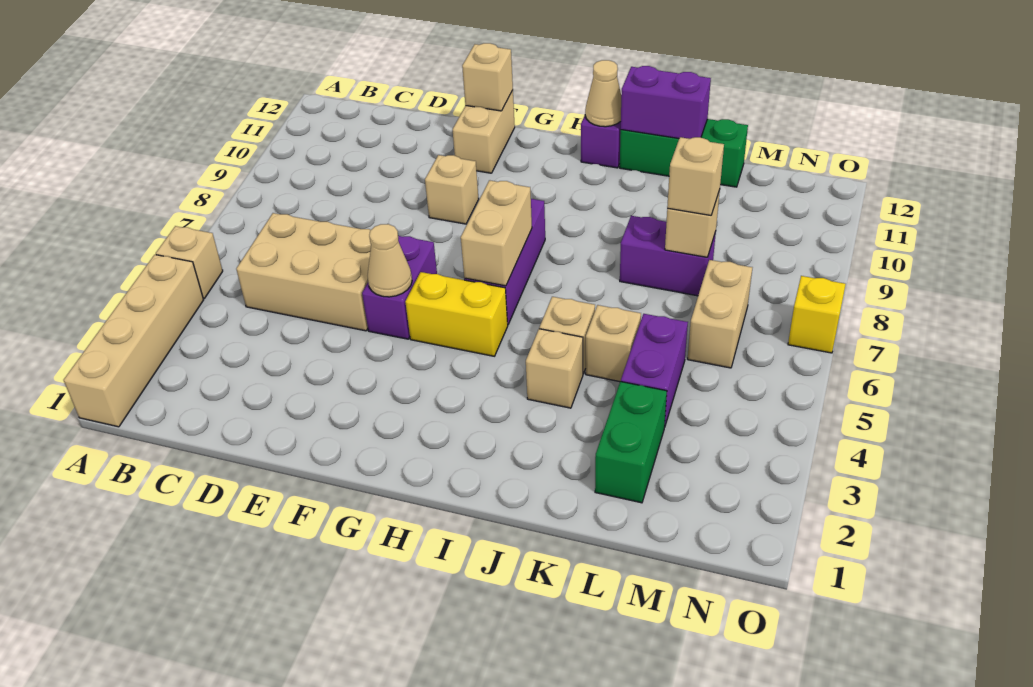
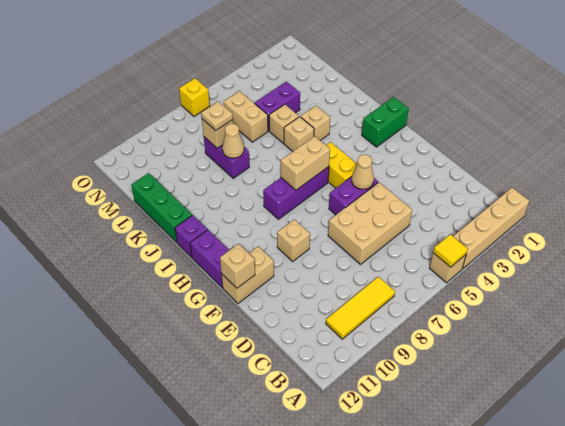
none -> yellow 1x1 tile [433,234,468,267]
none -> yellow 1x3 tile [326,277,395,339]
tan 2x3 brick [236,213,371,331] -> tan 2x3 brick turned to [328,182,412,264]
tan 1x1 cone [585,60,621,127] -> tan 1x1 cone moved to [222,124,244,158]
purple 1x2 brick [621,66,711,139] -> purple 1x2 brick moved to [190,230,229,288]
green 1x2 brick [595,382,667,503] -> green 1x2 brick moved to [362,97,409,147]
tan 1x1 brick [667,137,724,215] -> tan 1x1 plate [201,102,233,131]
tan 1x2 brick [688,260,752,368] -> tan 1x2 brick turned to [224,91,268,142]

